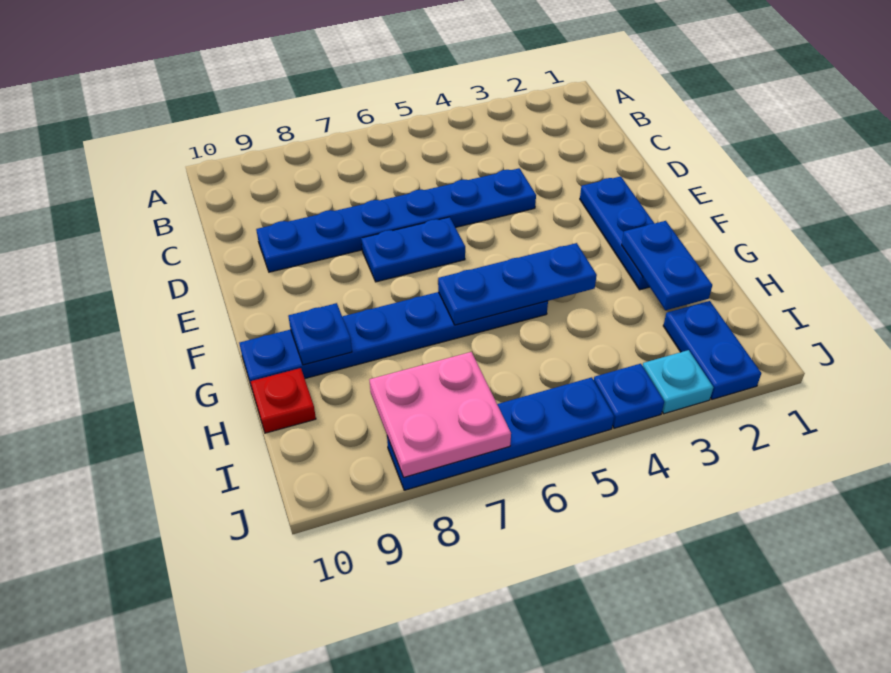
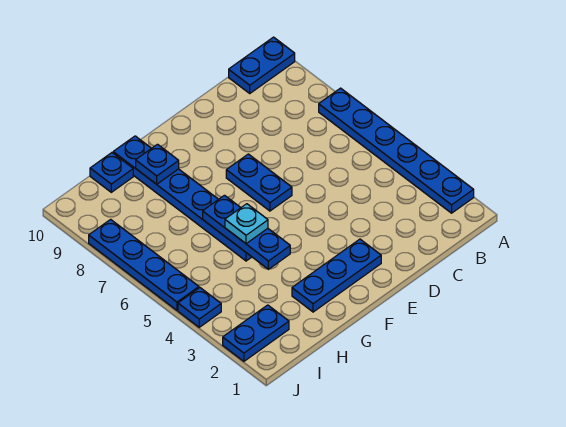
blue 1x6 plate [256,168,536,272] -> blue 1x6 plate moved to [319,88,474,213]
blue 1x2 plate [622,221,712,310] -> blue 1x2 plate moved to [229,37,295,93]
red 1x1 plate [251,368,316,433] -> blue 1x1 plate [90,153,133,192]
pink 2x2 plate [370,352,511,477] -> none
cyan 1x1 plate [643,350,713,414] -> cyan 1x1 plate moved to [225,204,268,244]

